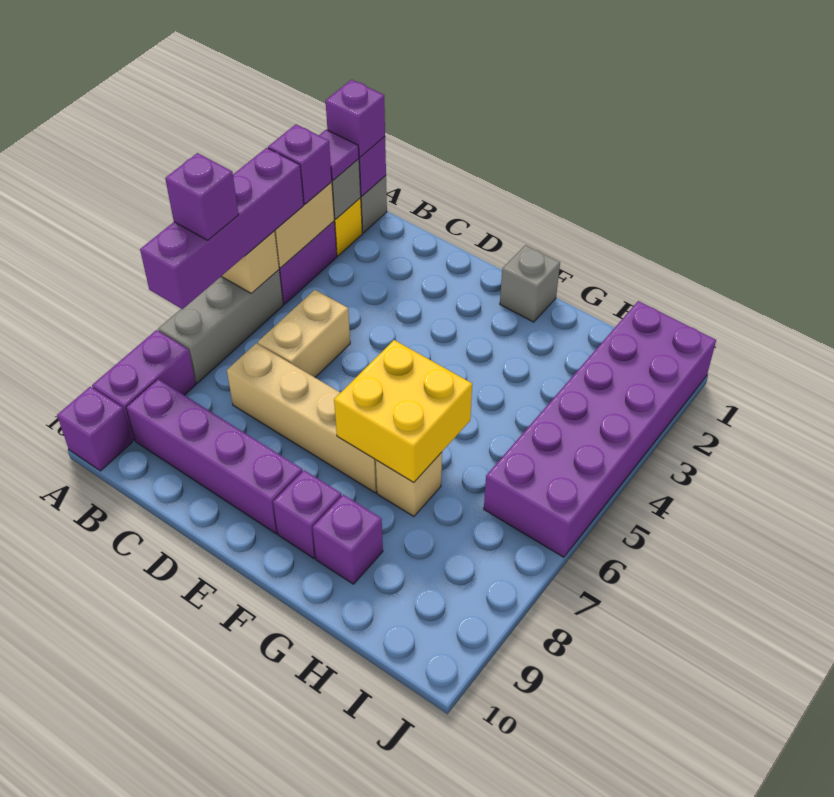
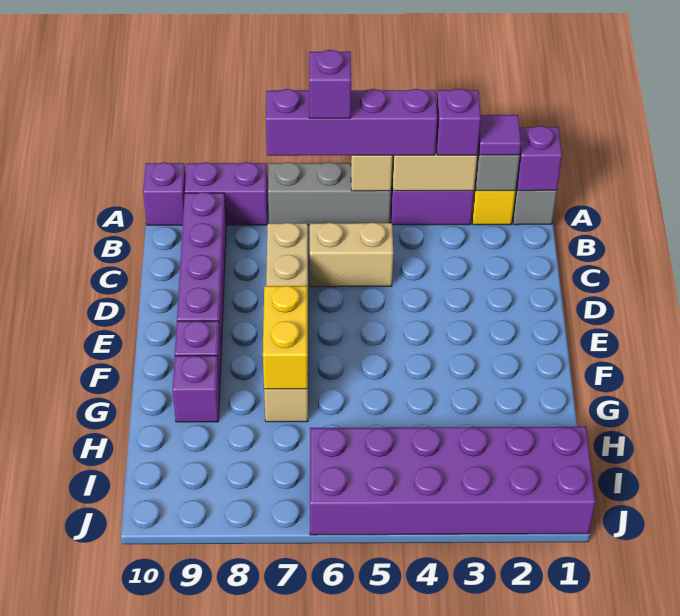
purple 1x1 brick [326,80,385,157] -> none
grey 1x1 brick [500,245,560,322] -> none
yellow 2x2 brick [334,340,472,482] -> yellow 1x2 brick [263,286,308,389]

